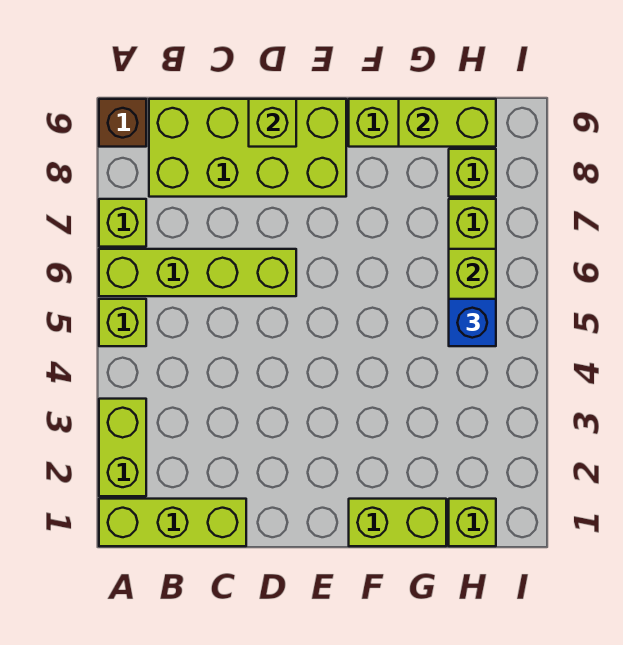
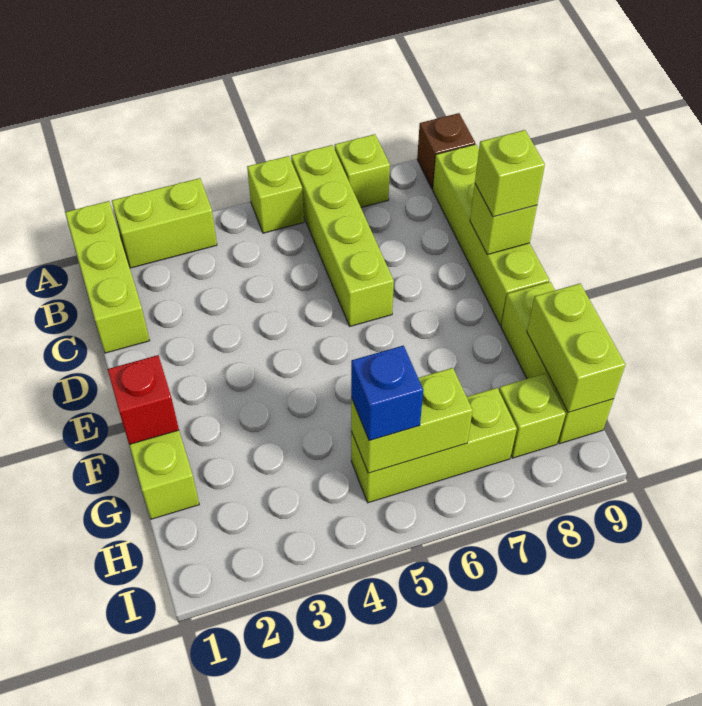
lime 2x4 brick [149,99,346,197] -> lime 1x4 brick [433,144,549,326]
none -> red 1x1 brick [108,355,179,445]
lime 1x1 brick [449,499,496,546] -> lime 1x1 brick moved to [475,130,545,217]

